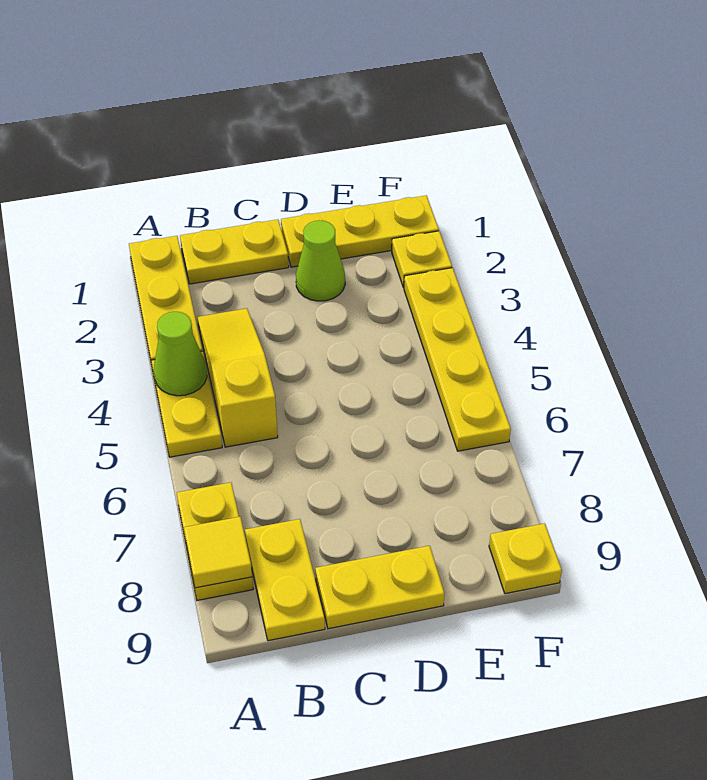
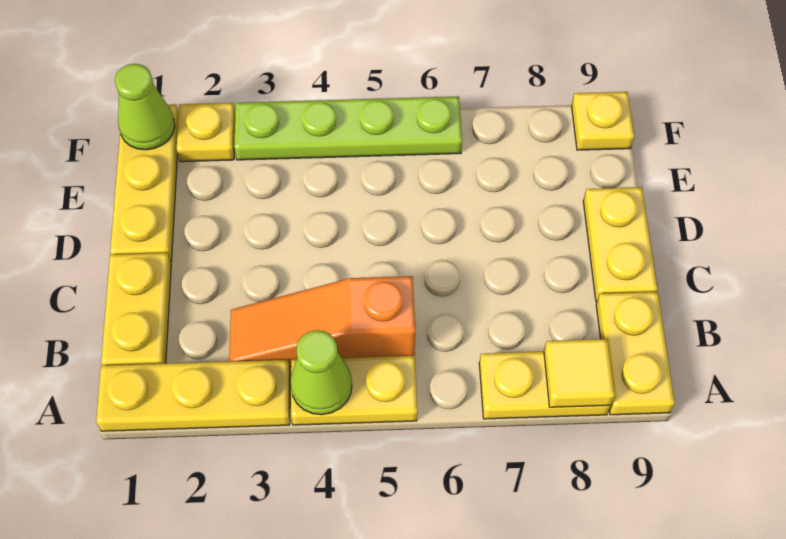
yellow 1x3 slope [197,308,278,447] -> orange 1x3 slope [229,276,415,367]
yellow 1x2 plate [245,519,325,641] -> yellow 1x2 plate turned to [596,292,675,415]
lime 1x1 cone [296,221,345,301] -> lime 1x1 cone moved to [115,64,175,150]
yellow 1x4 plate [404,268,511,451] -> lime 1x4 plate [234,96,462,160]

